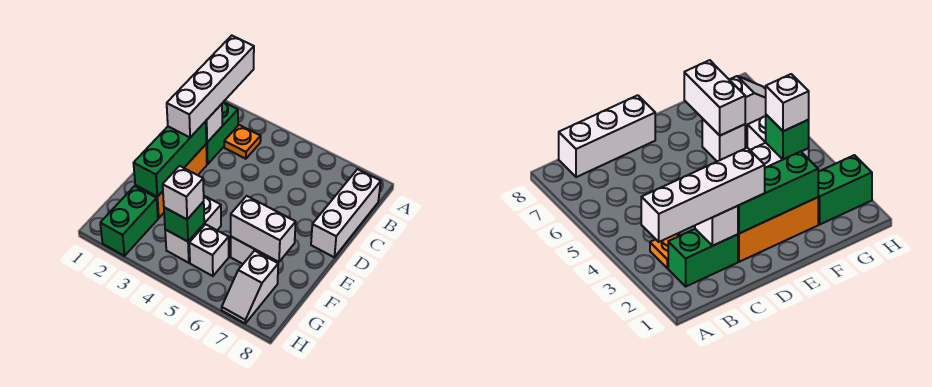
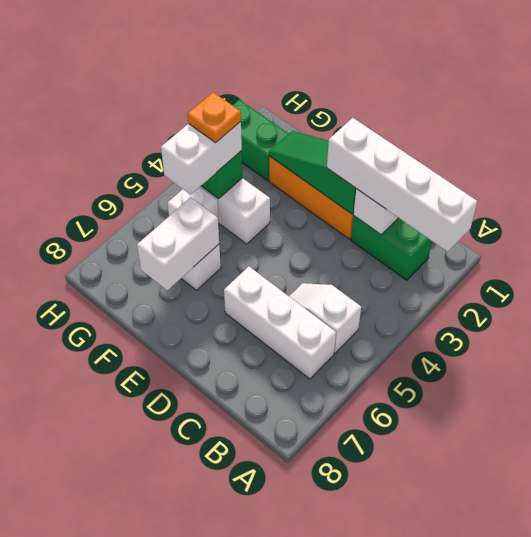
orange 1x1 plate [224,125,261,159] -> orange 1x1 plate moved to [188,92,241,143]
white 1x3 brick [311,169,381,257] -> white 1x3 brick moved to [224,267,336,379]
green 1x3 brick [134,121,207,197] -> green 1x3 slope [269,131,356,214]
white 1x1 brick [163,166,204,219] -> white 1x2 brick [161,122,242,195]
white 1x2 slope [222,251,278,323] -> white 1x2 slope moved to [289,283,361,353]

